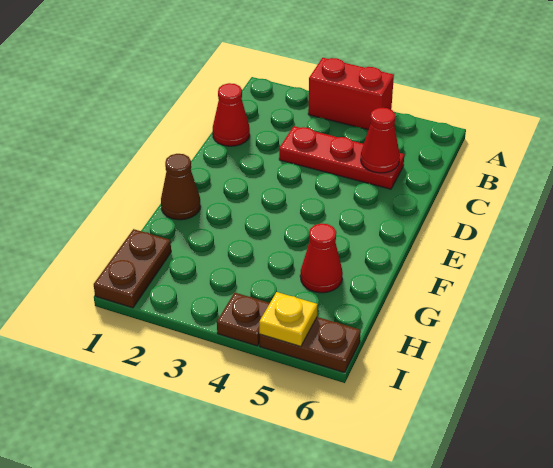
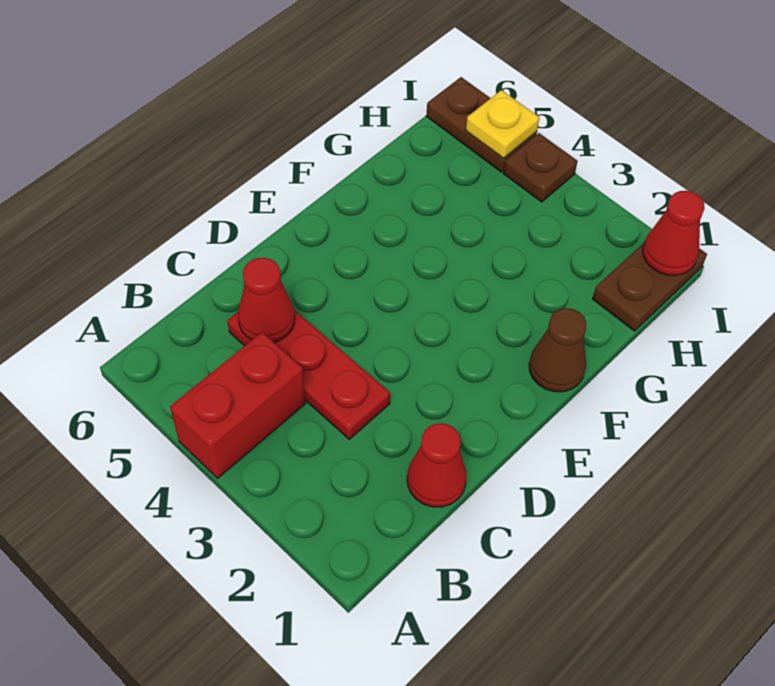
red 1x2 brick [308,58,394,130] -> red 1x2 brick turned to [170,332,305,478]
red 1x1 cone [300,224,343,293] -> red 1x1 cone moved to [643,191,705,275]

